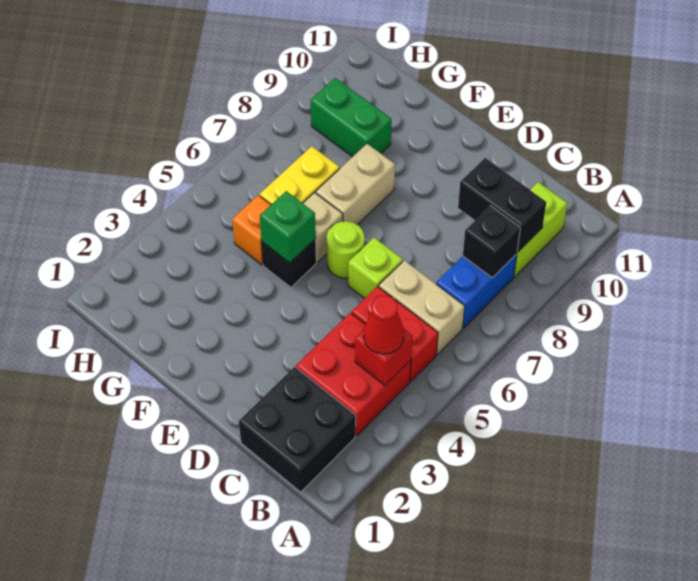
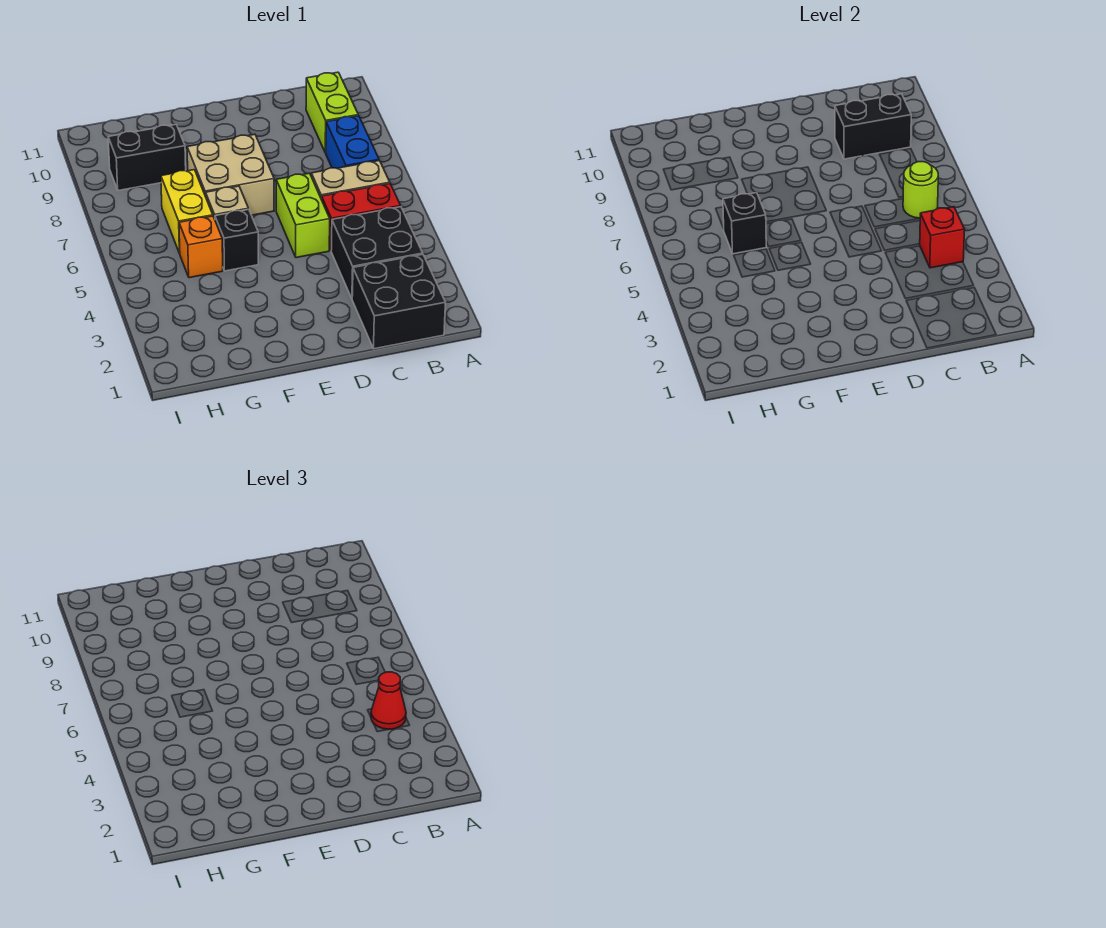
red 2x2 brick [296,313,411,436] -> black 2x2 brick [331,207,423,298]
black 1x1 brick [463,206,520,278] -> black 1x1 brick moved to [723,193,766,254]
lime 1x1 brick [348,238,403,299] -> lime 1x2 brick [276,173,330,258]
lime 1x1 round brick [326,221,365,278] -> lime 1x1 round brick moved to [903,162,938,218]
green 1x1 brick [260,191,316,263] -> none
tan 1x2 brick [316,144,395,225] -> tan 2x2 brick [187,134,274,215]
green 1x2 brick [311,78,391,157] -> black 1x2 brick [108,125,186,190]

